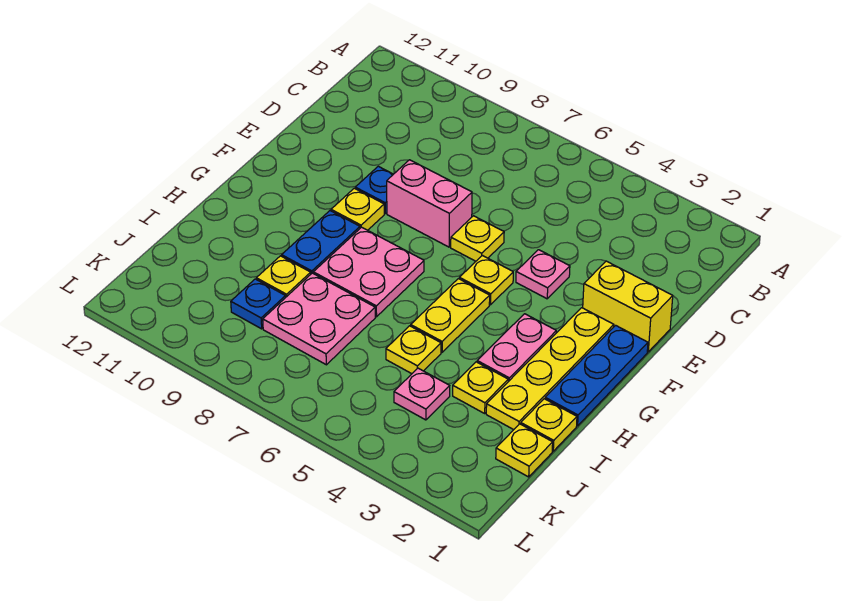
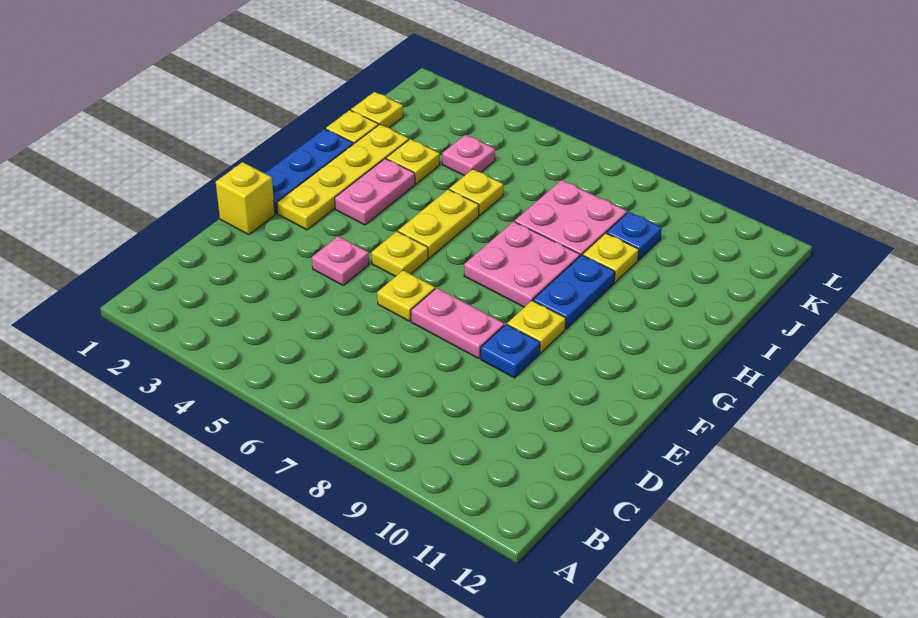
yellow 1x2 brick [583,261,673,352] -> yellow 1x1 brick [216,162,275,235]
pink 1x2 brick [387,160,472,247] -> pink 1x2 plate [411,288,504,358]

